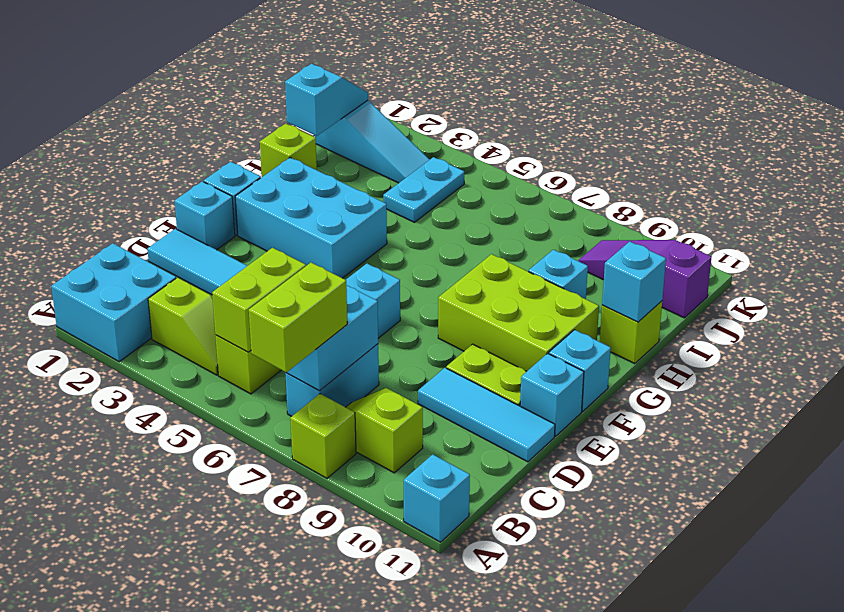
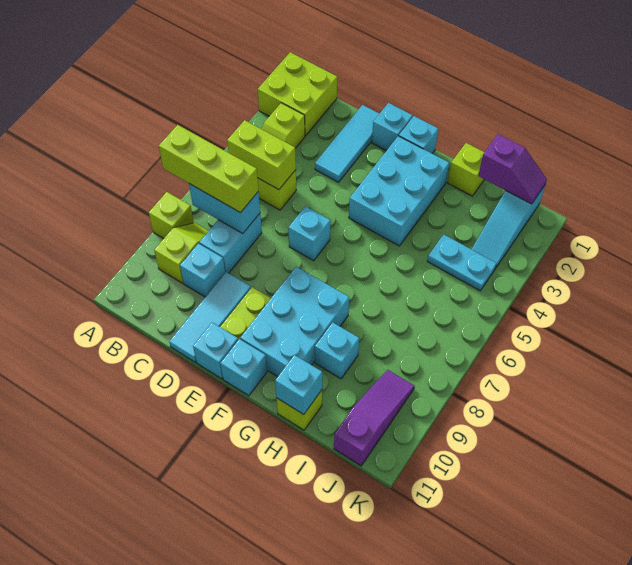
cyan 2x2 brick [51,243,176,361] -> lime 2x2 brick [258,52,337,136]
lime 1x2 brick [249,263,347,373] -> lime 1x3 brick [159,125,259,213]
cyan 1x1 brick [404,454,470,542] -> cyan 1x1 brick moved to [180,244,225,297]
cyan 1x2 brick [285,344,379,416] -> cyan 1x2 brick turned to [199,214,262,273]
lime 2x3 brick [438,254,599,371] -> cyan 2x3 brick [240,267,349,377]
cyan 1x2 slope [285,64,368,136] -> purple 1x2 slope [478,134,547,204]

